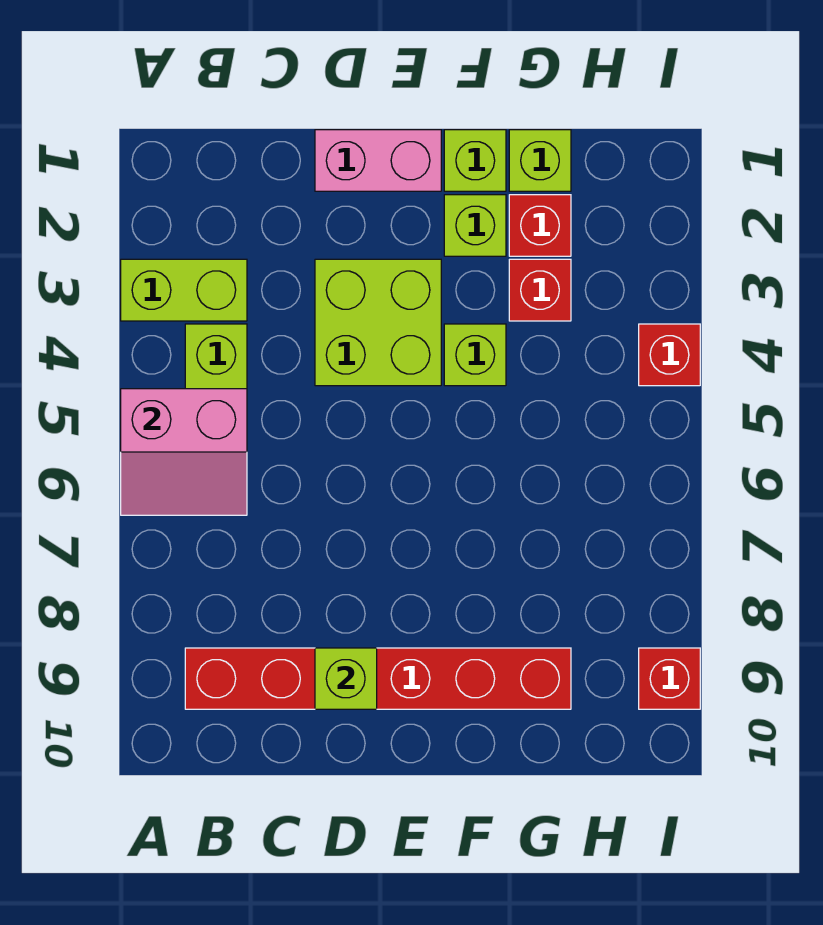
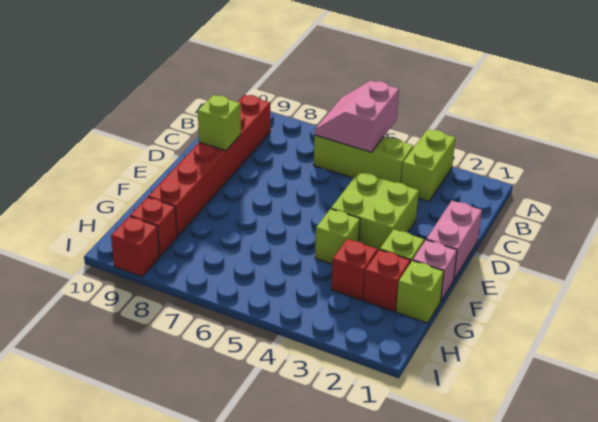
lime 1x1 brick [444,130,506,191] -> pink 1x1 brick [413,240,457,301]
red 1x1 brick [639,324,700,386] -> red 1x1 brick moved to [130,197,177,256]

